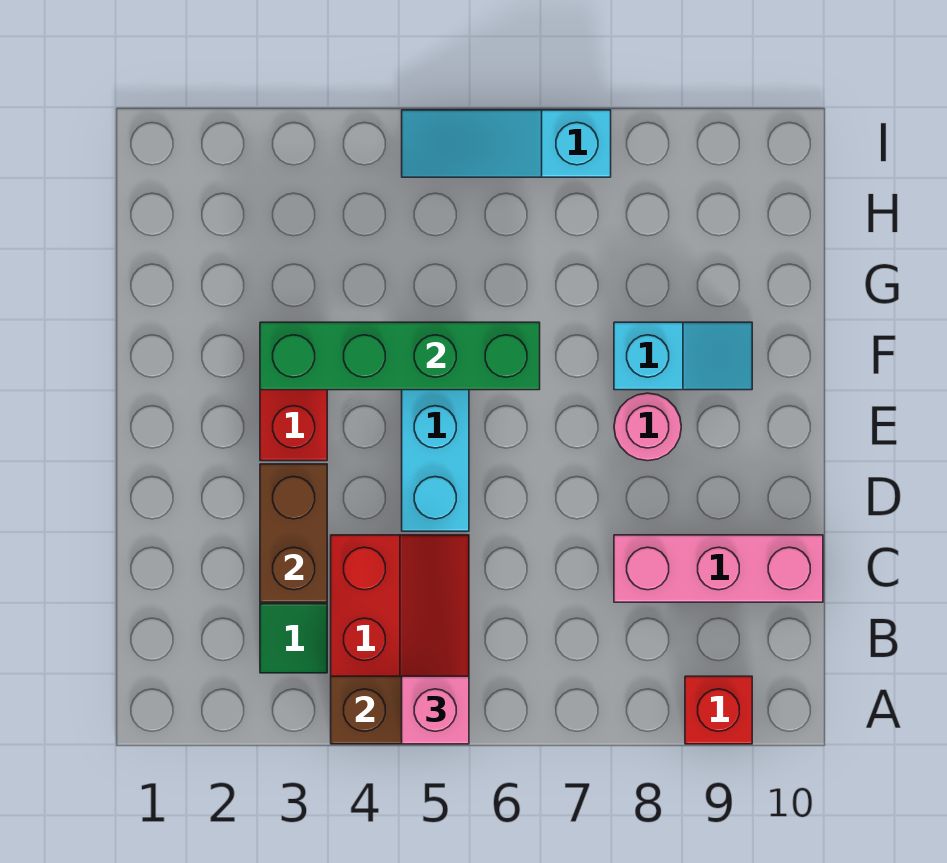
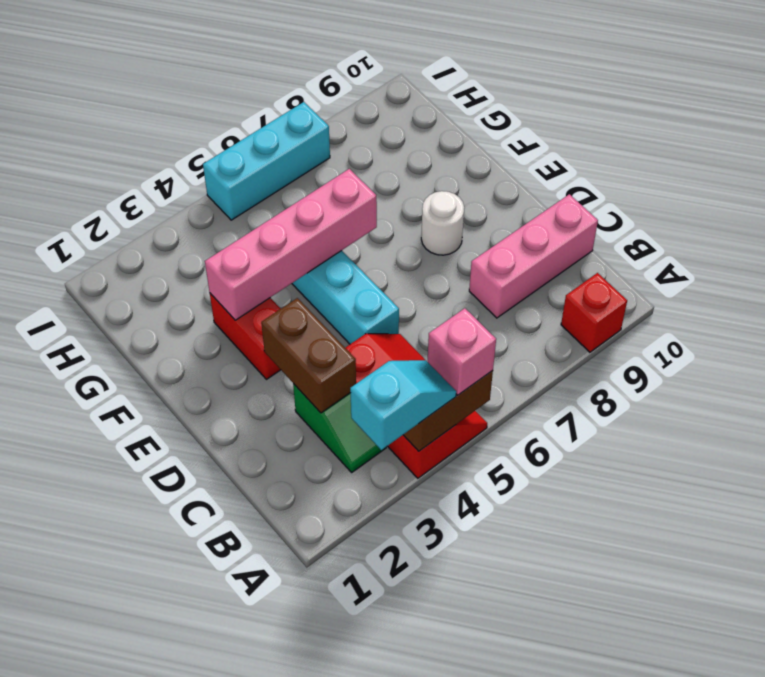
pink 1x1 round brick [614,393,681,461] -> white 1x1 round brick [421,191,464,255]
green 1x4 brick [260,322,540,390] -> pink 1x4 brick [205,169,377,320]
cyan 1x2 slope [614,322,752,390] -> cyan 1x2 slope moved to [350,360,456,450]
cyan 1x3 slope [402,110,611,177] -> cyan 1x3 brick [203,102,330,220]

